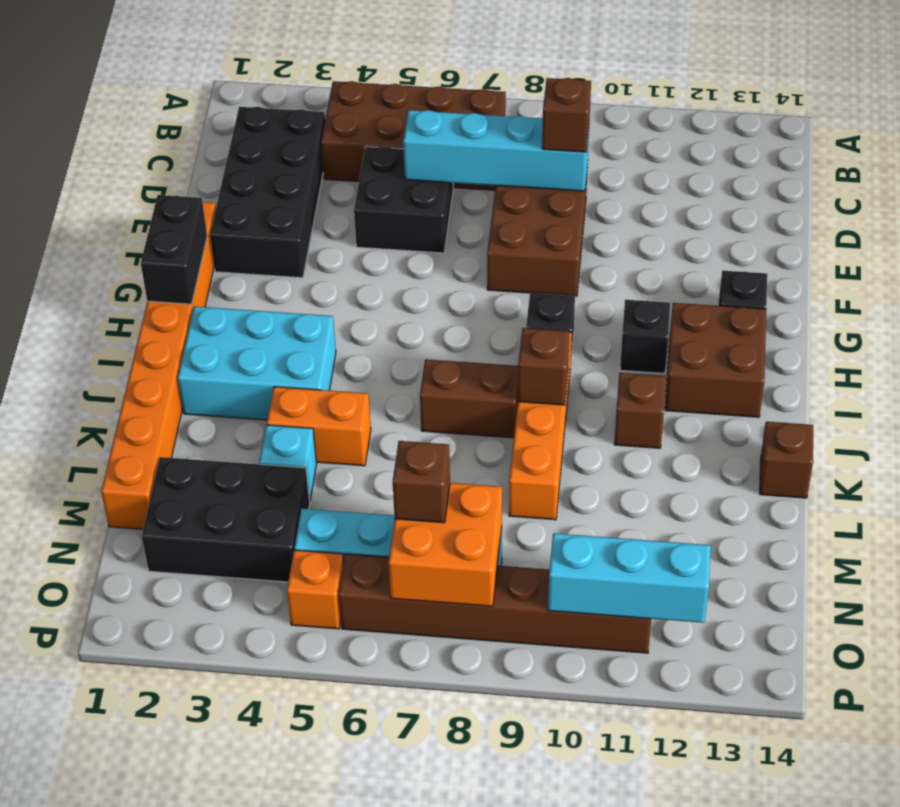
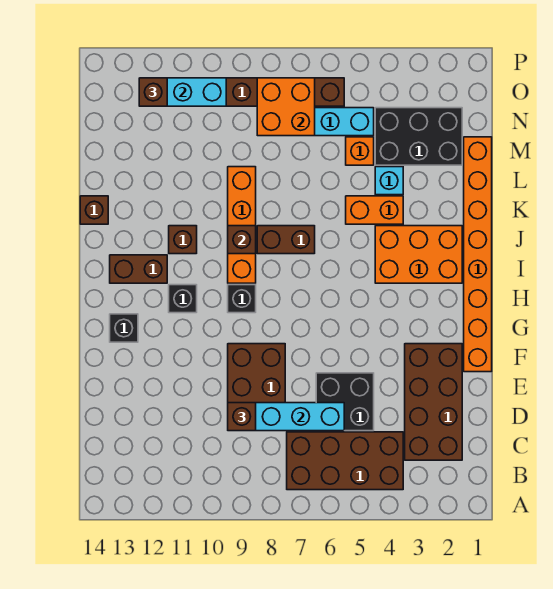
black 2x4 brick [210,107,325,278] -> brown 2x4 brick [405,344,462,460]
black 1x2 brick [141,195,207,304] -> none
brown 2x2 brick [665,303,766,417] -> brown 1x2 brick [110,255,167,283]
cyan 2x3 brick [178,306,336,420] -> orange 2x3 brick [375,226,462,283]
brown 1x1 brick [393,441,450,523] -> brown 1x1 brick moved to [139,78,167,106]
orange 1x1 brick [287,550,344,629] -> orange 1x1 brick moved to [346,137,374,165]

